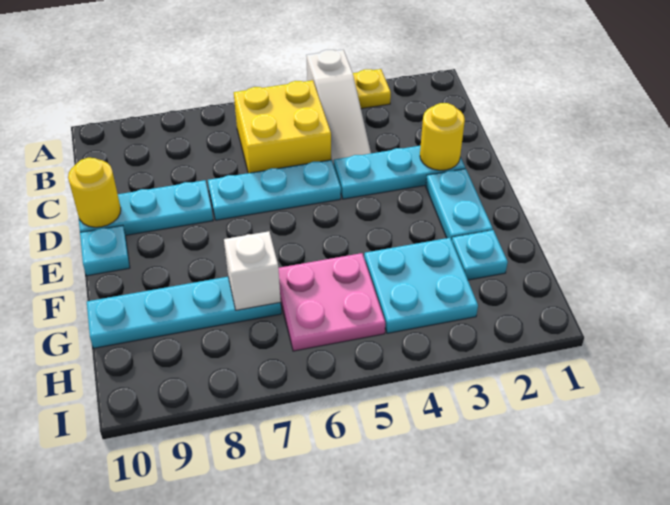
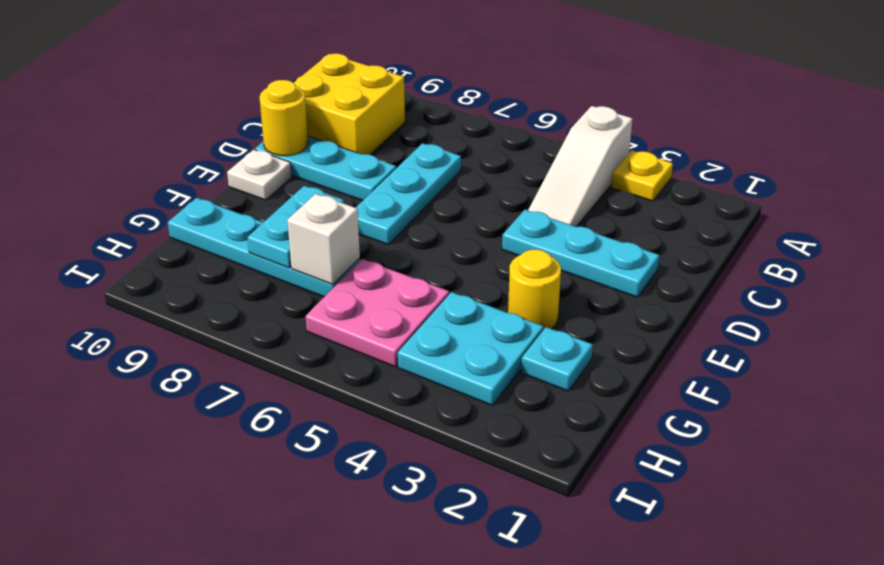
yellow 2x2 brick [234,80,331,173] -> yellow 2x2 brick moved to [294,54,405,155]
yellow 1x1 round brick [420,103,465,170] -> yellow 1x1 round brick moved to [508,250,561,330]
cyan 1x3 plate [208,160,341,220] -> cyan 1x3 plate turned to [356,143,461,245]
cyan 1x2 plate [426,169,493,240] -> cyan 1x2 plate moved to [247,186,344,268]
cyan 1x1 plate [80,225,130,276] -> white 1x1 plate [227,150,292,200]

